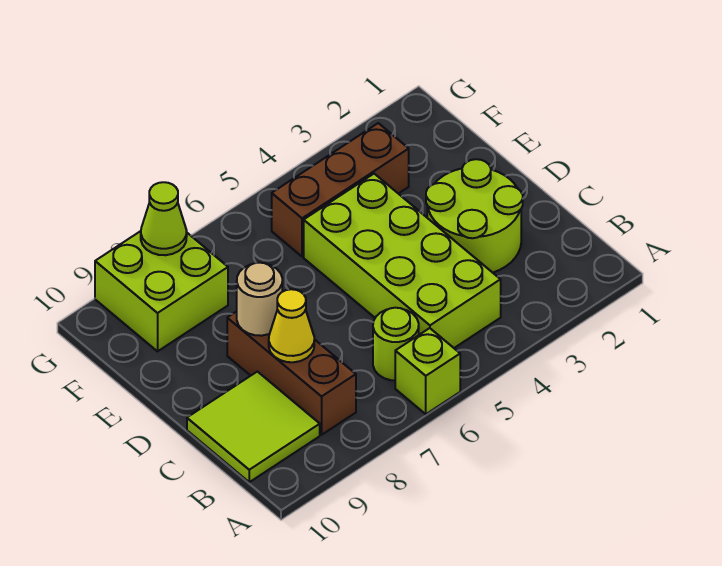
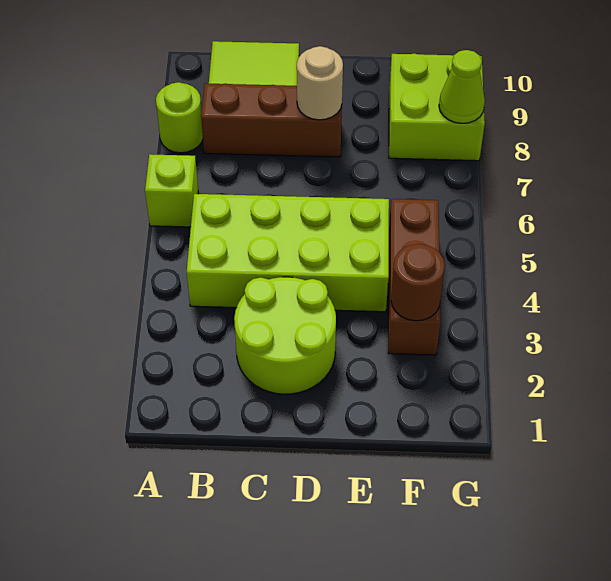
lime 1x1 round brick [373,308,419,380] -> lime 1x1 round brick moved to [156,82,203,153]
yellow 1x1 cone [269,289,314,362] -> none
none -> brown 1x1 round brick [391,244,445,321]

